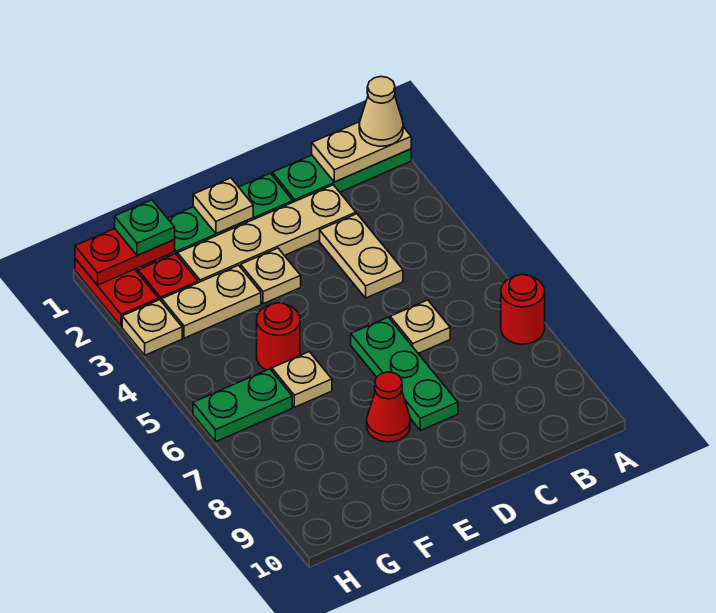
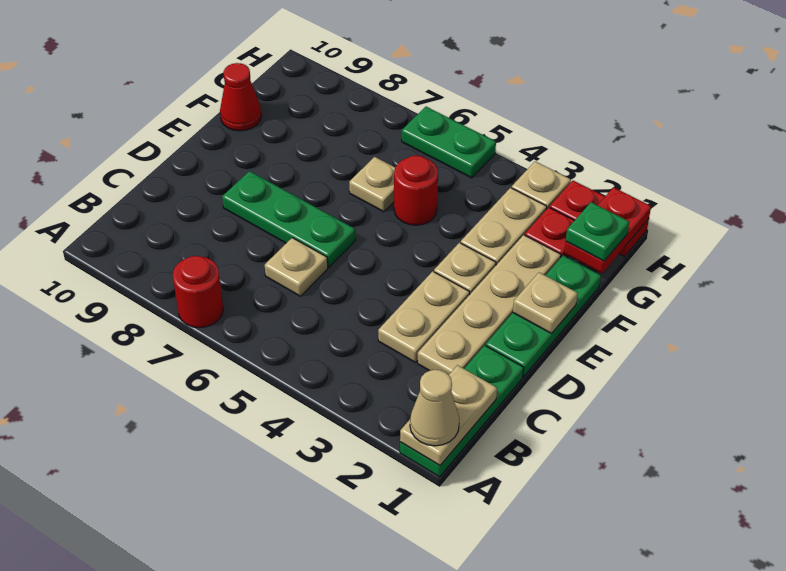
tan 1x2 plate [320,214,403,298] -> tan 1x2 plate turned to [378,271,470,362]
red 1x1 cone [367,372,410,442] -> red 1x1 cone moved to [220,63,261,131]
green 1x2 plate [193,369,292,442] -> green 1x2 plate turned to [402,107,496,178]

